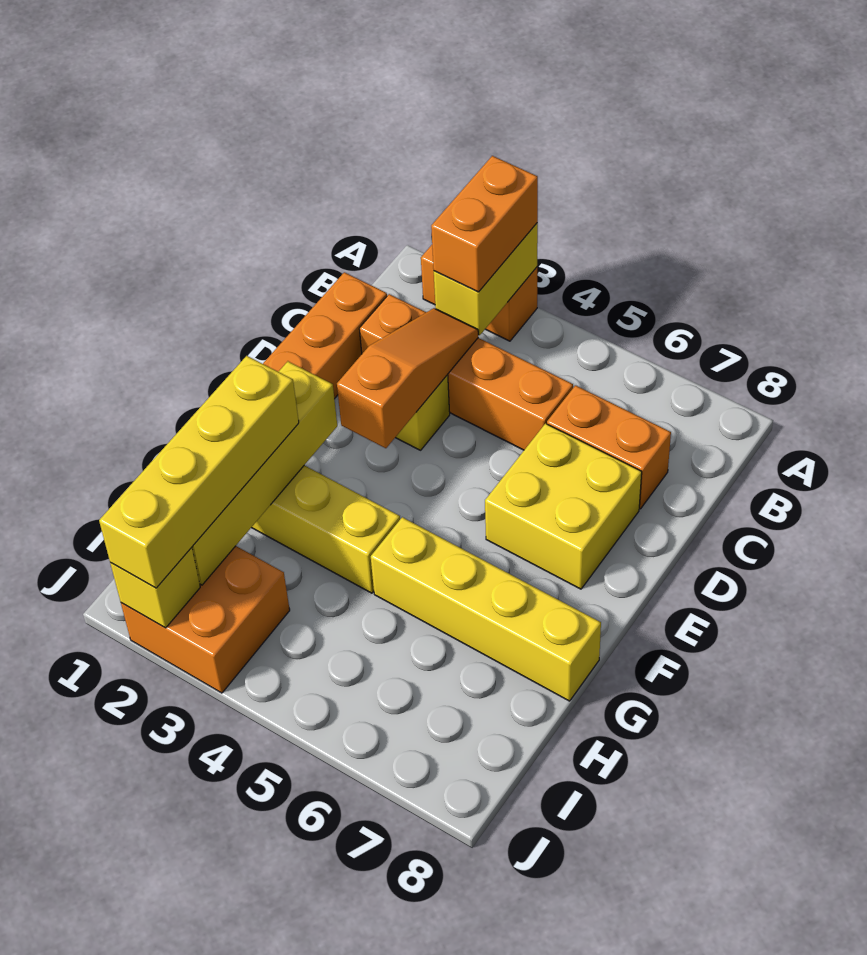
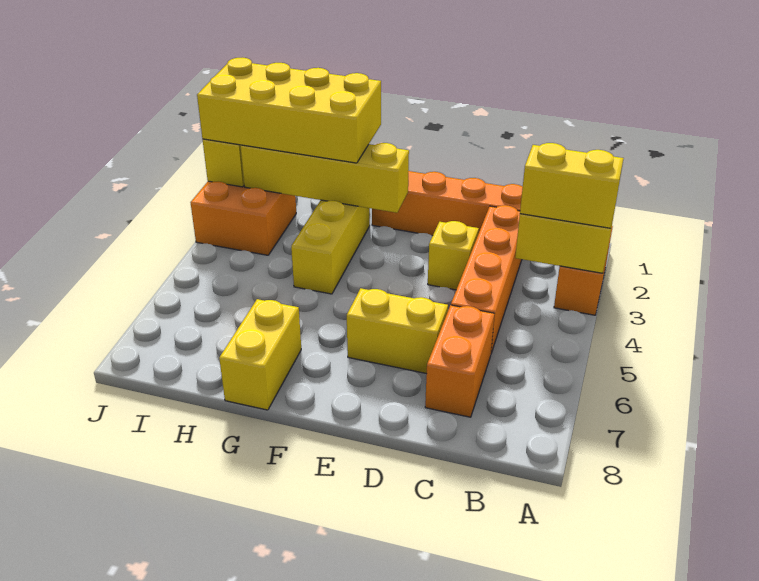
orange 1x2 brick [431,156,538,292] -> yellow 1x2 brick [520,143,624,228]
orange 1x3 slope [337,308,478,448] -> none
yellow 2x2 brick [485,424,642,589] -> yellow 1x2 brick [347,288,448,374]
yellow 1x4 brick [99,356,299,588] -> yellow 2x4 brick [197,58,381,163]
yellow 1x4 brick [371,517,601,701] -> yellow 1x2 brick [219,299,301,410]

